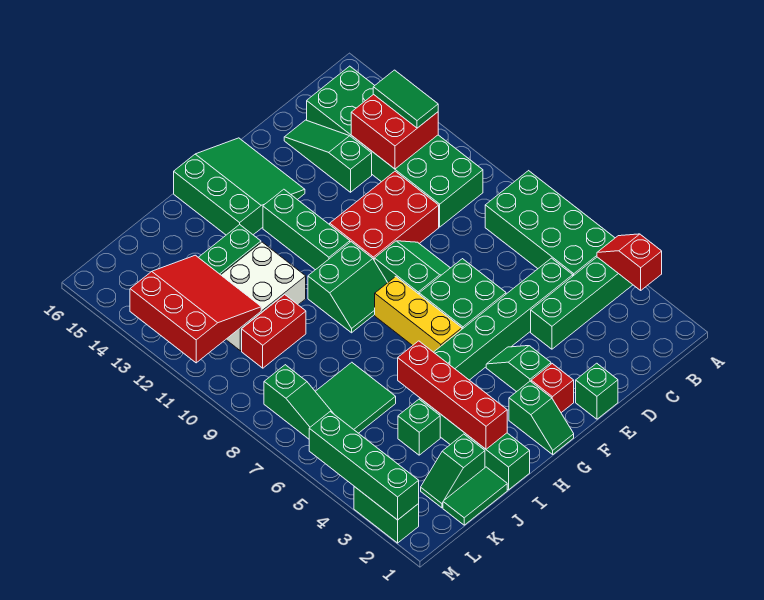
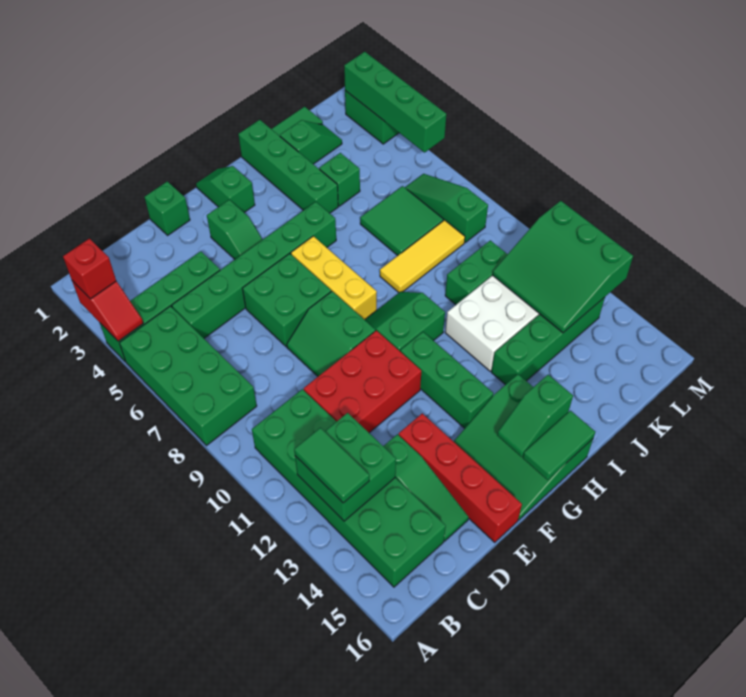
red 2x2 brick [351,94,438,169] -> green 2x2 brick [295,413,396,521]
red 1x1 brick [531,364,574,413] -> red 1x1 brick moved to [63,239,116,299]
none -> green 1x2 slope [497,375,573,457]
none -> green 1x2 tile [523,411,595,480]
red 1x4 brick [398,341,507,449] -> red 1x4 brick moved to [399,413,522,542]
none -> yellow 1x3 tile [380,220,465,292]
red 1x2 brick [242,295,306,368] -> green 1x2 brick [445,240,507,305]
red 3x3 slope [130,255,261,363] -> green 3x3 slope [493,201,633,333]

